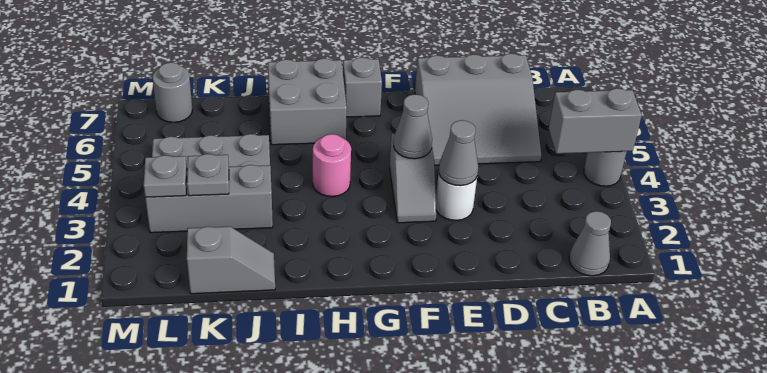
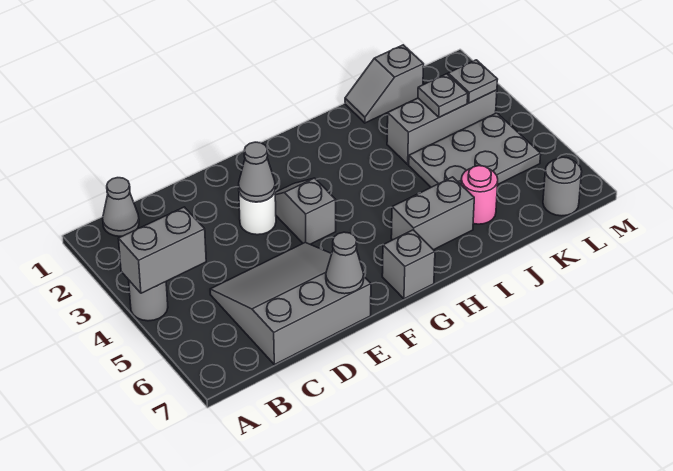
grey 1x1 cone [394,94,432,159] -> grey 1x1 cone moved to [326,232,364,294]
pink 1x1 round brick [313,134,351,197] -> pink 1x1 round brick moved to [461,166,498,224]
grey 2x2 brick [268,58,347,145] -> grey 1x2 brick [391,177,474,250]

